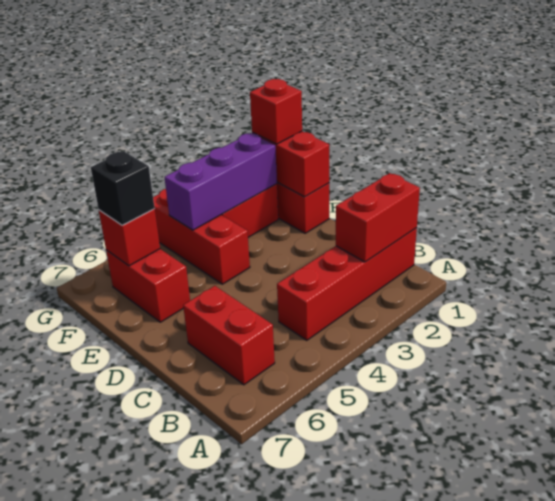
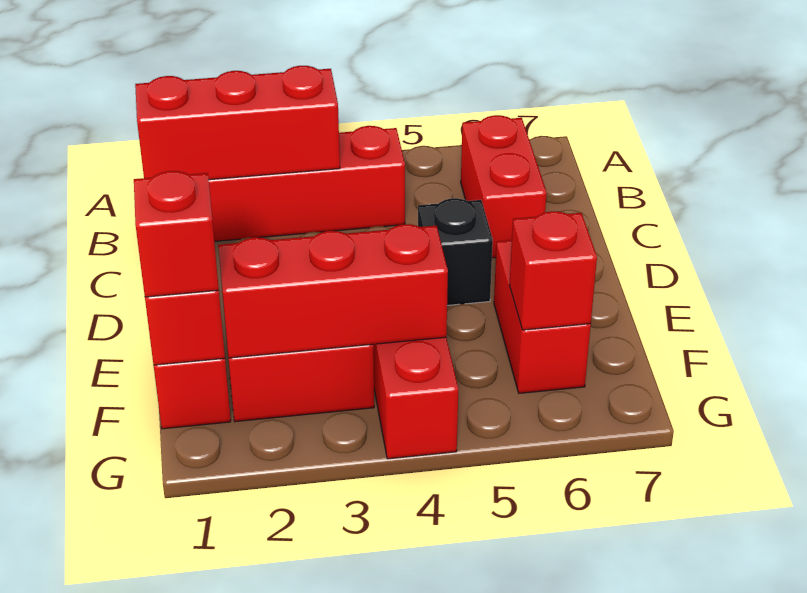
red 1x2 brick [336,173,420,262] -> red 1x3 brick [135,66,340,180]
purple 1x3 brick [164,133,277,230] -> red 1x3 brick [218,224,448,358]
black 1x1 brick [91,152,155,225] -> black 1x1 brick moved to [418,198,493,305]

